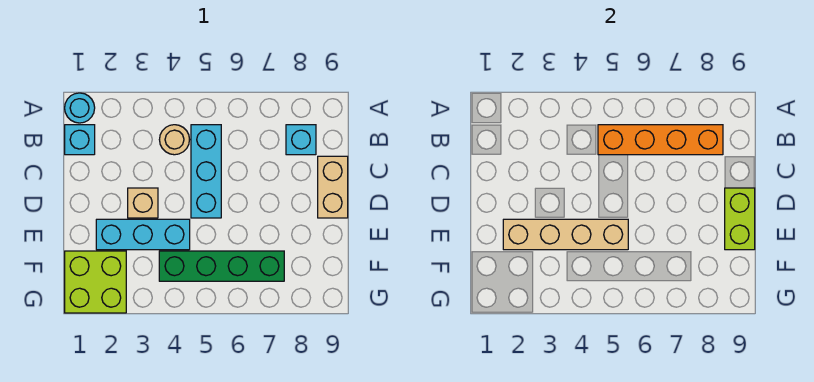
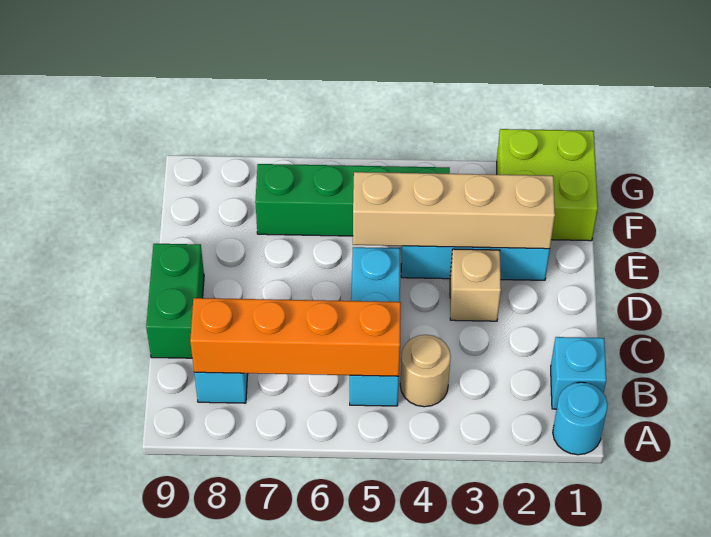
tan 1x2 brick [318,156,348,218] -> green 1x2 brick [146,244,204,358]
lime 1x2 brick [725,188,755,250] -> none

